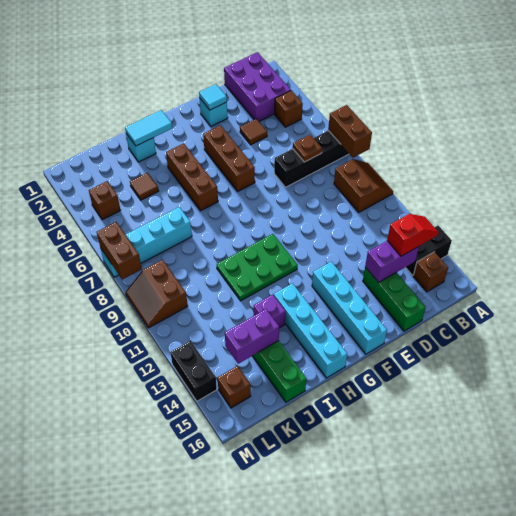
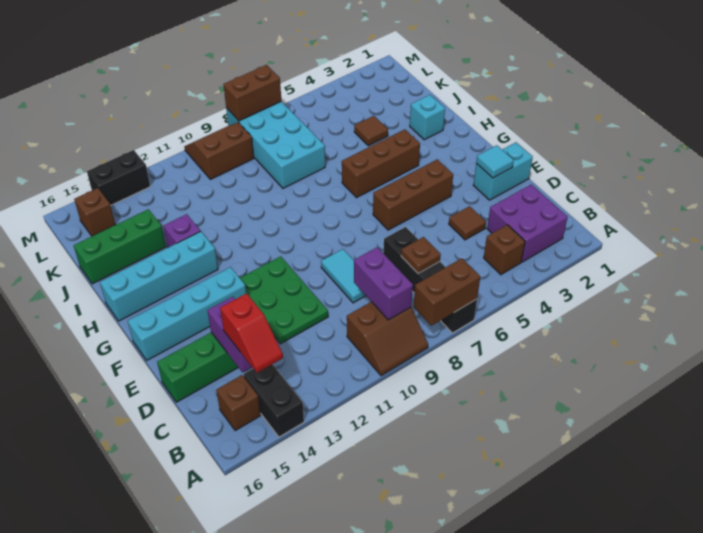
purple 2x3 brick [224,52,291,121] -> purple 2x2 brick [487,185,568,262]
cyan 1x1 brick [200,99,228,126] -> cyan 1x2 brick [473,142,533,200]
green 2x3 plate [217,234,298,301] -> green 2x3 plate moved to [240,256,328,344]
cyan 1x2 tile [125,110,172,146] -> cyan 1x2 tile moved to [321,249,366,303]
cyan 1x4 brick [101,207,192,277] -> cyan 2x4 brick [226,102,325,188]
purple 1x2 brick [225,309,279,364] -> purple 1x2 brick moved to [354,247,413,320]
brown 1x1 brick [89,181,121,220] -> none

